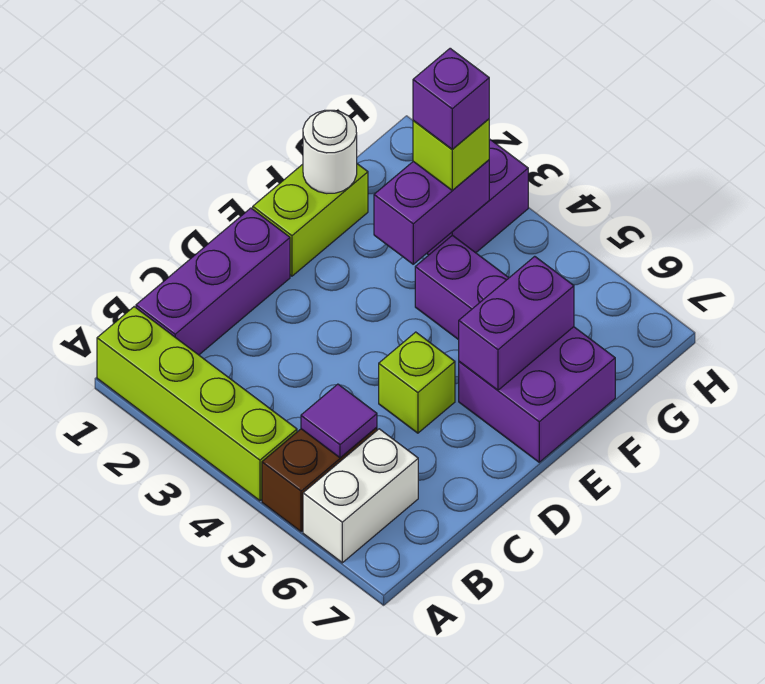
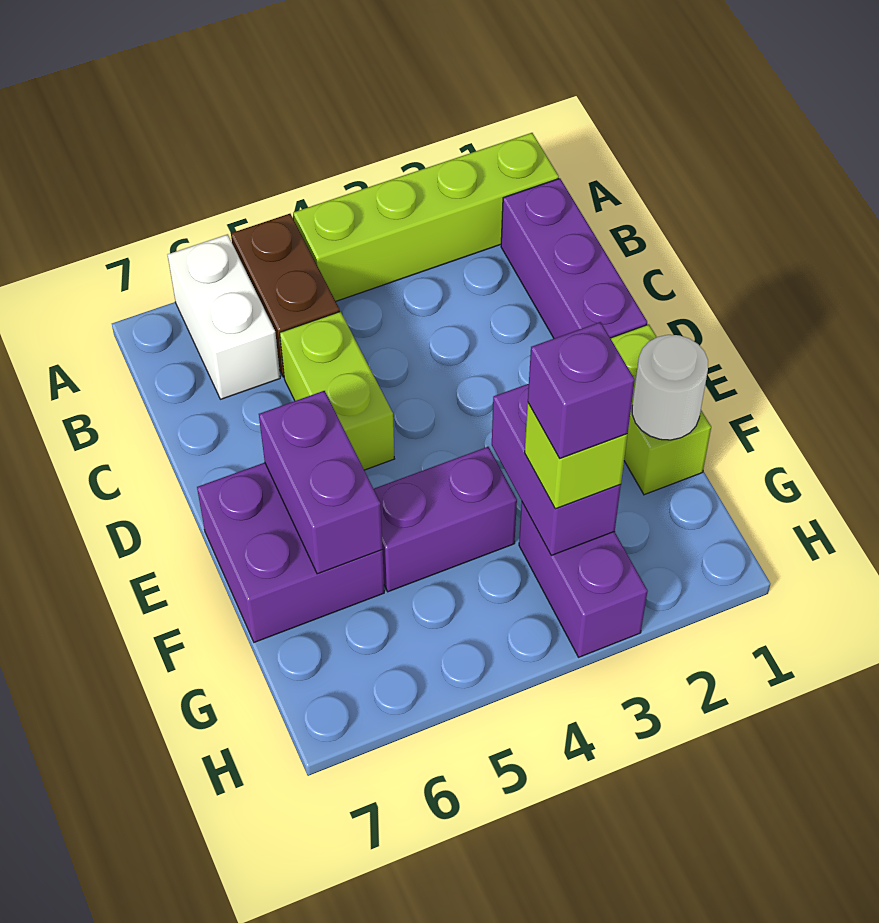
purple 1x1 tile [301,384,377,458] -> none
lime 1x1 brick [379,332,455,433] -> lime 1x2 brick [280,312,394,470]

